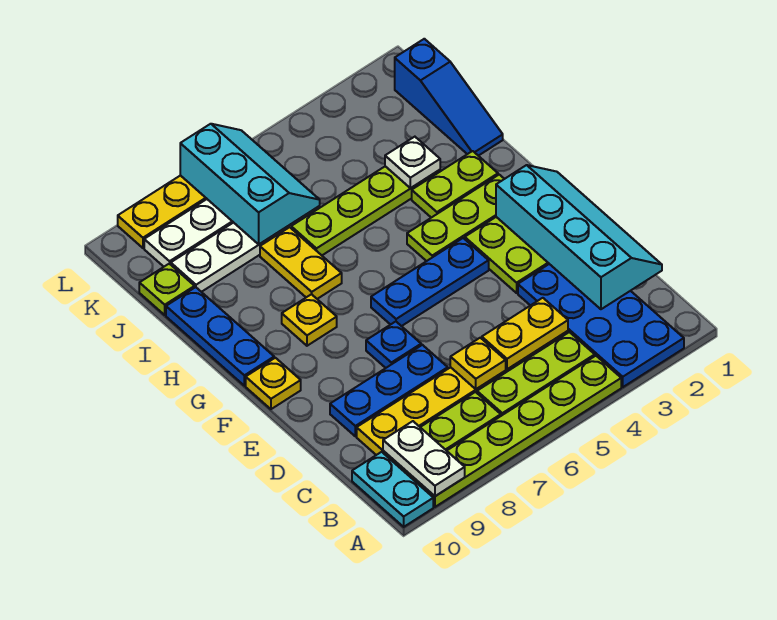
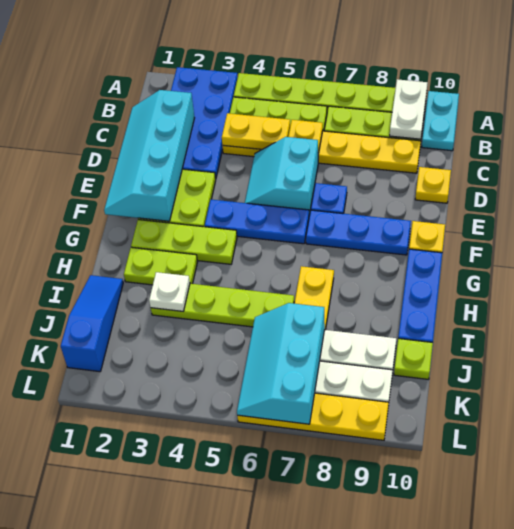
none -> cyan 2x2 slope [245,137,318,215]
blue 1x3 plate [330,345,448,436] -> blue 1x3 plate moved to [306,210,411,255]
yellow 1x1 plate [282,294,337,346] -> yellow 1x1 plate moved to [415,167,451,203]

